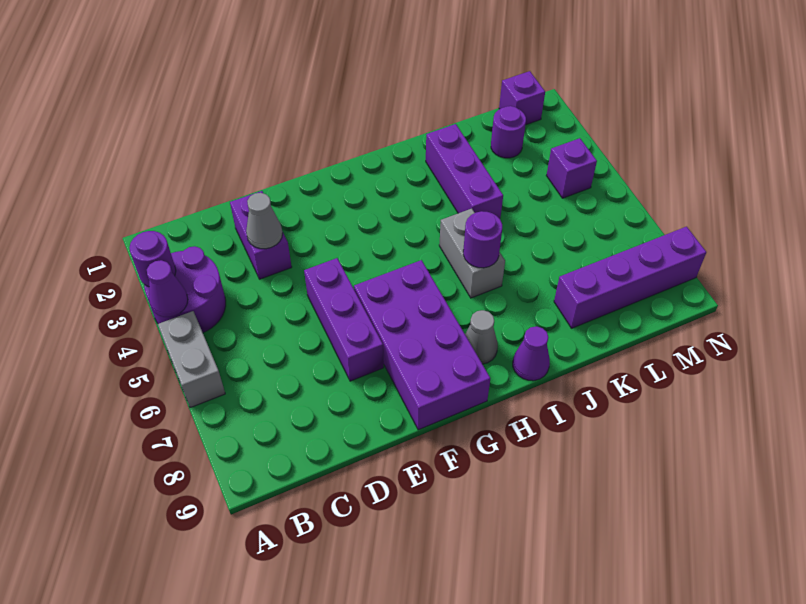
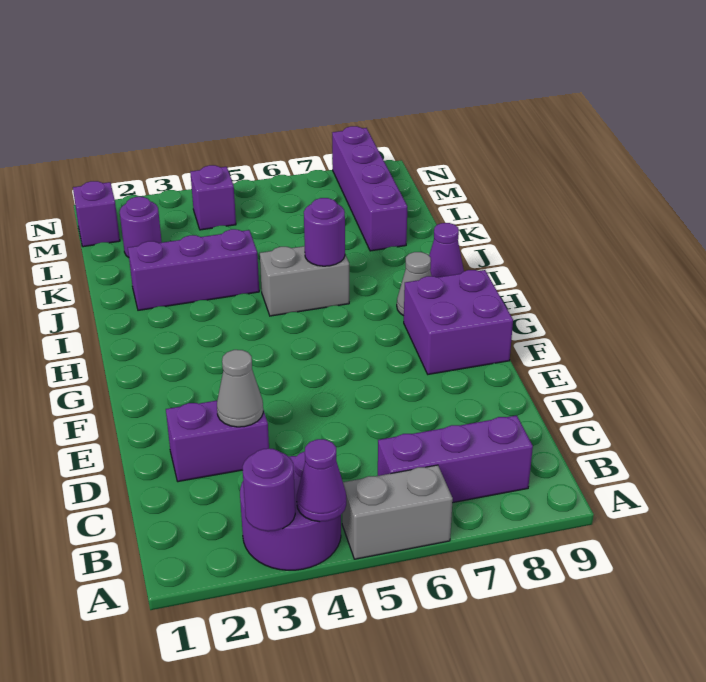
purple 1x3 brick [304,258,384,381] -> purple 1x3 brick moved to [378,415,533,503]
purple 2x4 brick [354,260,490,430] -> purple 2x2 brick [404,270,513,374]

